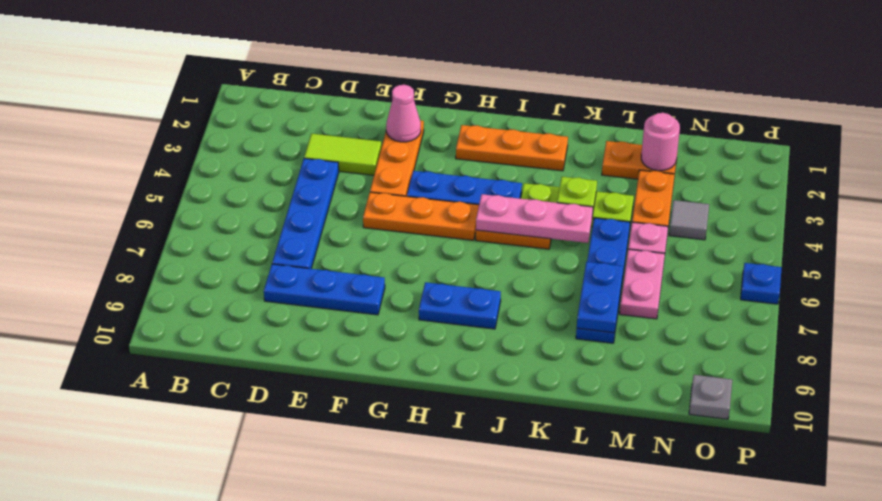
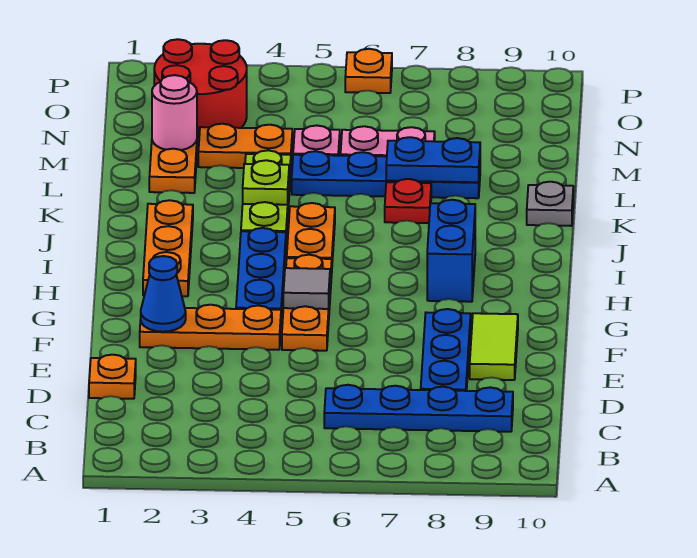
none -> orange 1x1 plate [89,355,136,399]
lime 1x2 tile [304,134,382,175] -> lime 1x2 tile moved to [470,313,518,380]
blue 1x4 plate [272,158,339,269] -> blue 1x4 plate moved to [324,385,513,432]
pink 1x1 cone [386,85,421,142] -> blue 1x1 cone [141,256,186,332]
blue 1x2 plate [419,282,501,329] -> blue 1x2 brick [427,200,475,302]
pink 1x3 plate [476,194,593,243] -> none
none -> red 1x1 plate [385,179,431,223]
none -> red 2x2 round brick [154,39,247,141]
grey 1x1 tile [669,200,709,240] -> grey 1x1 tile moved to [283,268,330,309]
grey 1x1 plate [689,375,732,419] -> grey 1x1 plate moved to [527,182,573,226]
blue 1x1 plate [741,263,782,304] -> orange 1x1 plate [345,49,392,93]

